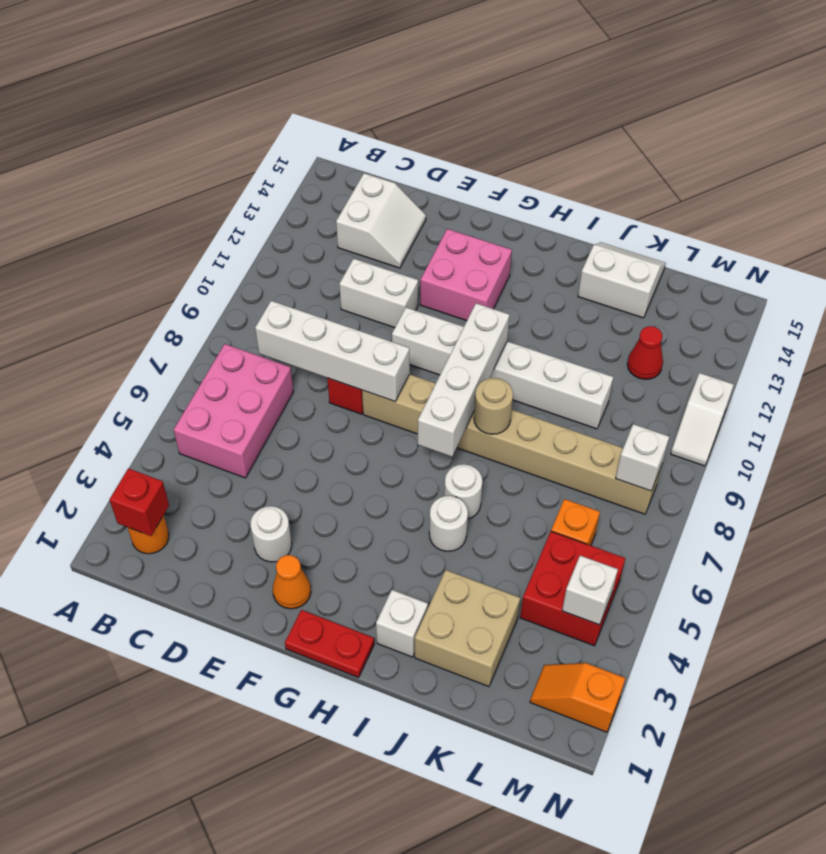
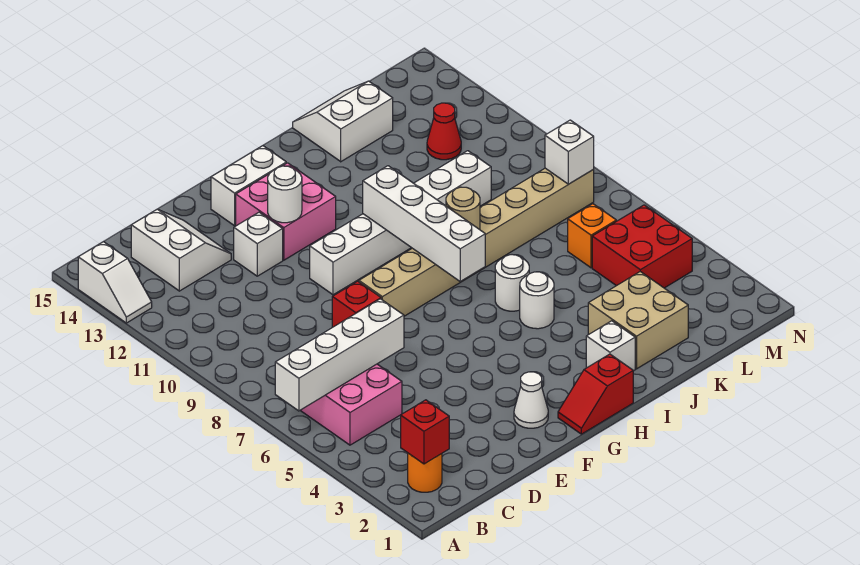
white 1x4 brick [255,301,410,401] -> white 1x4 brick moved to [275,299,404,411]
white 1x2 brick [339,259,418,328] -> white 1x2 brick moved to [211,146,286,226]
white 1x1 round brick [250,506,292,562] -> white 1x1 round brick moved to [268,166,302,223]
orange 1x1 cone [273,555,311,609] -> white 1x1 cone [514,372,548,428]
red 1x2 plate [285,610,374,678] -> red 1x2 slope [558,354,633,434]
orange 1x2 slope [530,663,625,732] -> none
white 1x1 brick [562,556,618,625] -> white 1x1 brick moved to [234,212,283,276]
white 1x2 slope [671,373,734,466] -> white 1x2 slope moved to [78,242,152,323]

